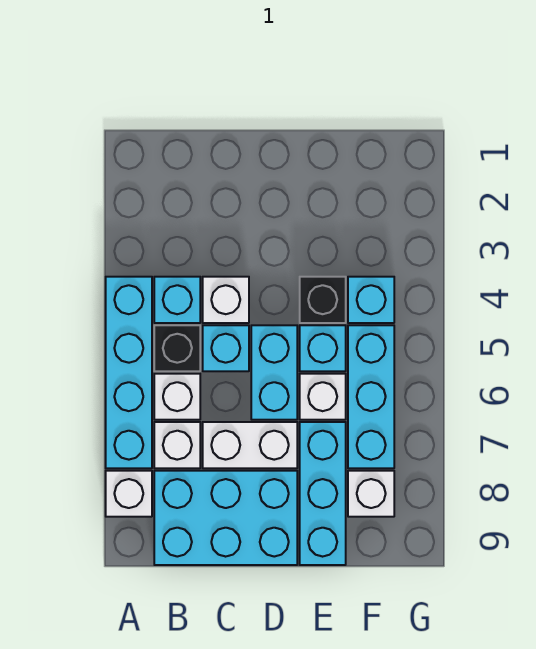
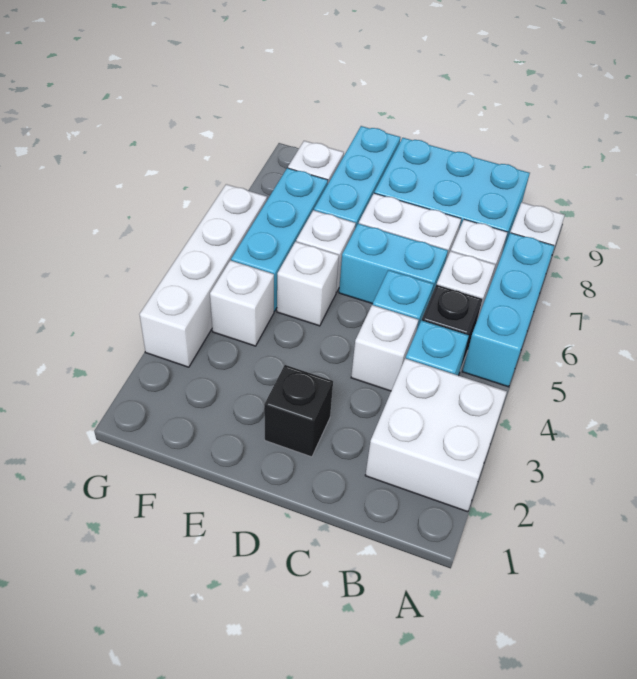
none -> white 2x2 brick [365,358,507,512]
cyan 1x4 brick [106,277,152,468] -> cyan 1x3 brick [463,233,555,387]
cyan 1x2 brick [251,325,297,420] -> cyan 1x2 brick turned to [339,224,448,304]
black 1x1 brick [300,277,346,323] -> black 1x1 brick moved to [264,365,333,457]
cyan 1x1 brick [300,325,346,371] -> white 1x1 brick [277,242,339,326]
cyan 1x1 brick [348,277,394,323] -> white 1x1 brick [210,260,274,346]
none -> white 1x4 brick [139,184,267,367]

